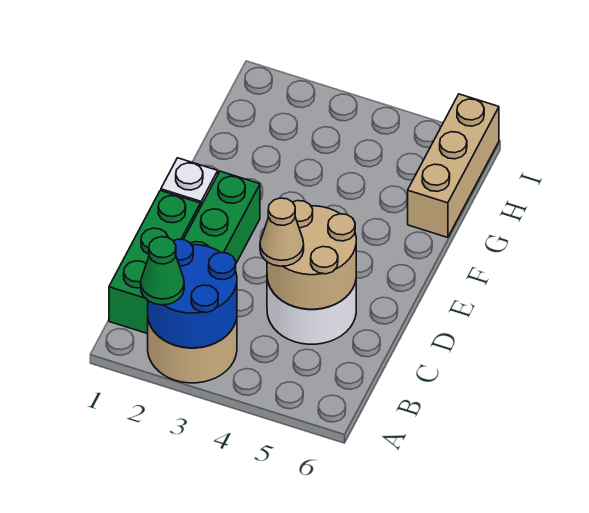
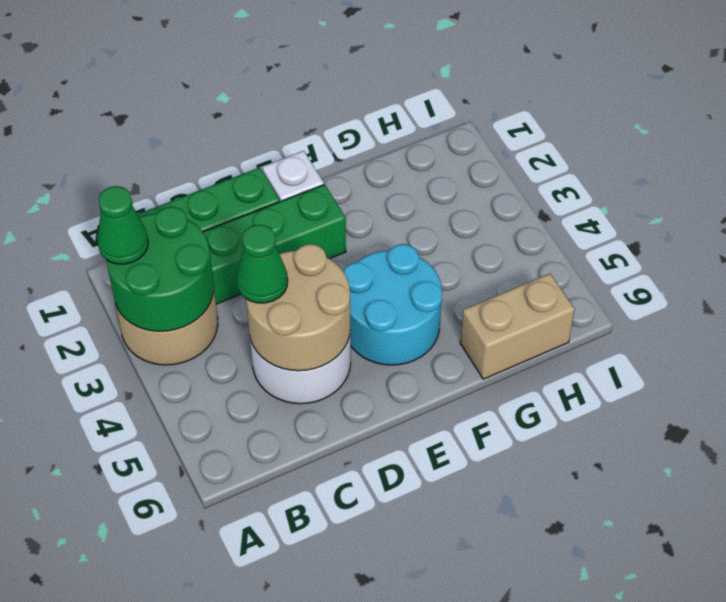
blue 2x2 round brick [148,239,237,348] -> green 2x2 round brick [107,207,214,331]
tan 1x1 cone [260,198,304,266] -> green 1x1 cone [237,225,288,303]
none -> cyan 2x2 round brick [343,244,442,365]
tan 1x3 brick [408,94,499,238] -> tan 1x2 brick [460,274,575,379]

